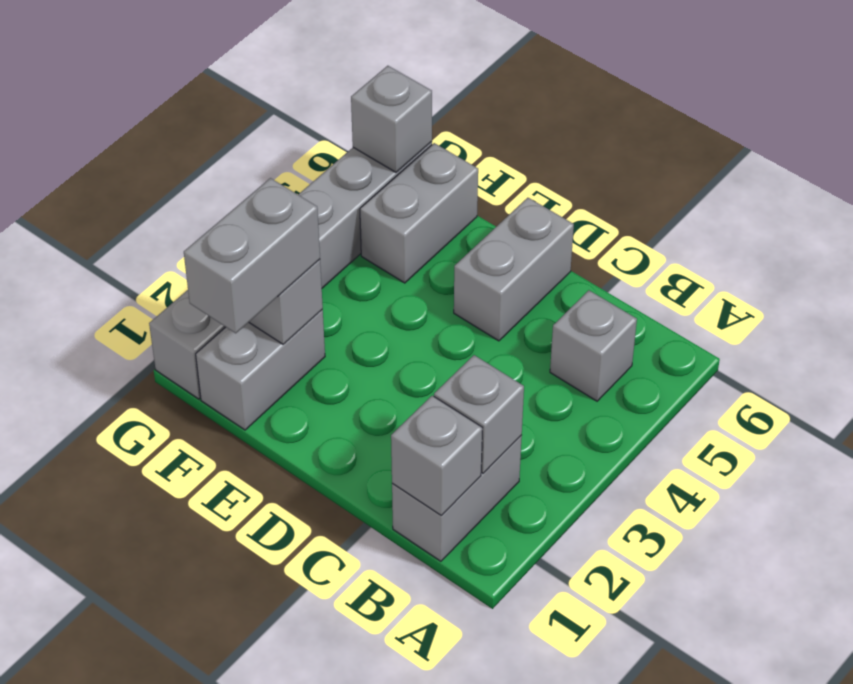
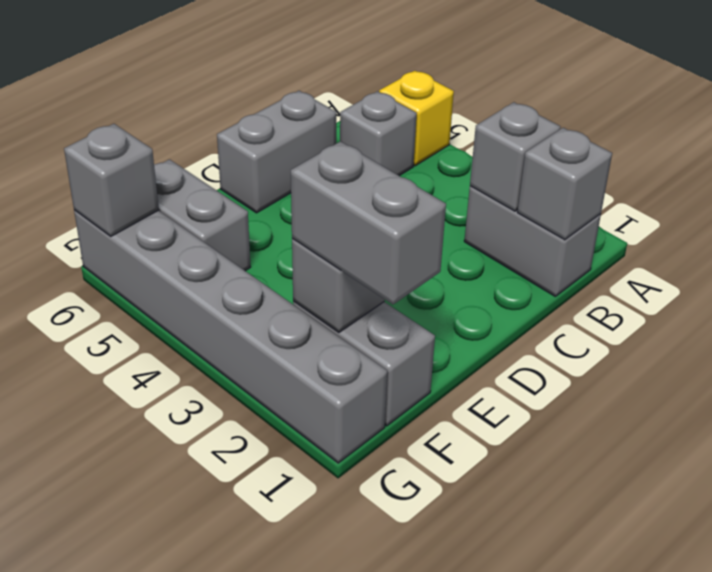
none -> yellow 1x1 brick [379,71,454,166]
grey 1x2 brick [454,198,574,341] -> grey 1x2 brick turned to [217,91,336,213]

